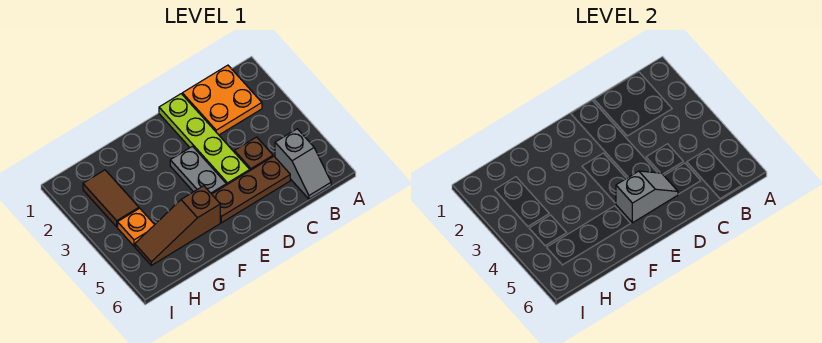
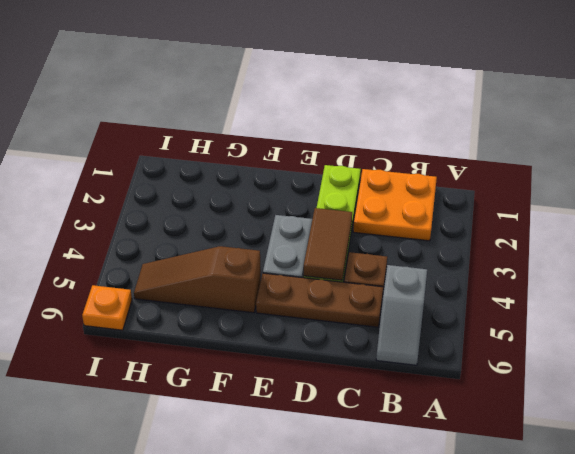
grey 1x2 slope [616,171,678,223] -> none
brown 1x2 tile [83,170,139,227] -> brown 1x2 tile moved to [303,208,352,280]
orange 1x1 plate [118,208,154,246] -> orange 1x1 plate moved to [82,285,132,330]

